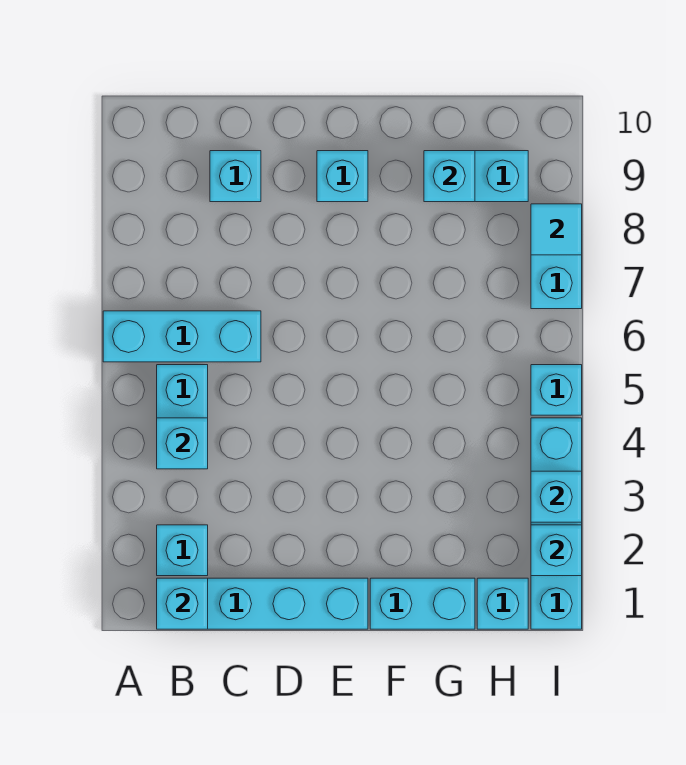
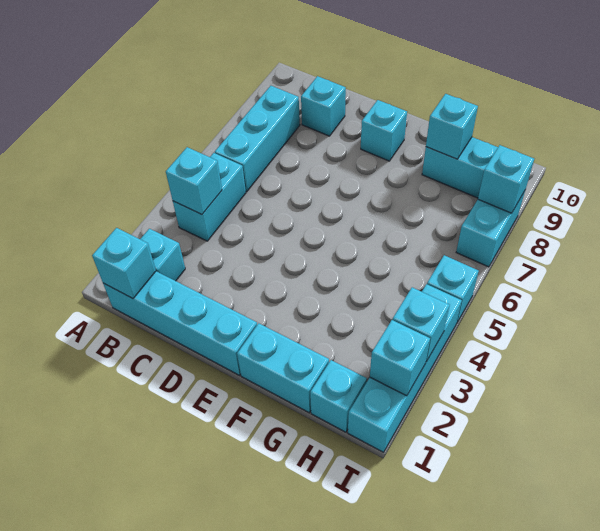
cyan 1x3 brick [103,311,261,362] -> cyan 1x3 brick turned to [215,86,300,192]
cyan 1x1 tile [531,204,582,255] -> cyan 1x1 brick [478,145,534,213]

